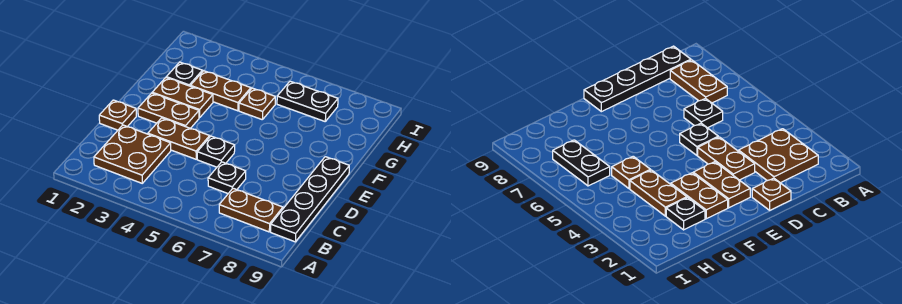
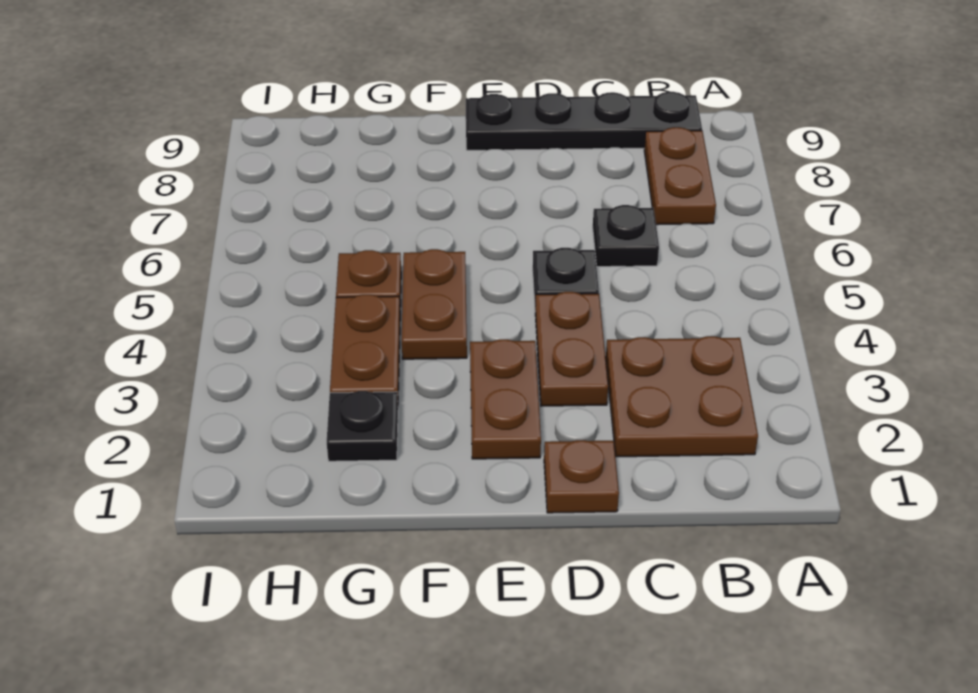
brown 1x2 plate [152,78,213,118] -> brown 1x2 plate moved to [402,249,467,359]
black 1x2 plate [277,81,338,121] -> none

